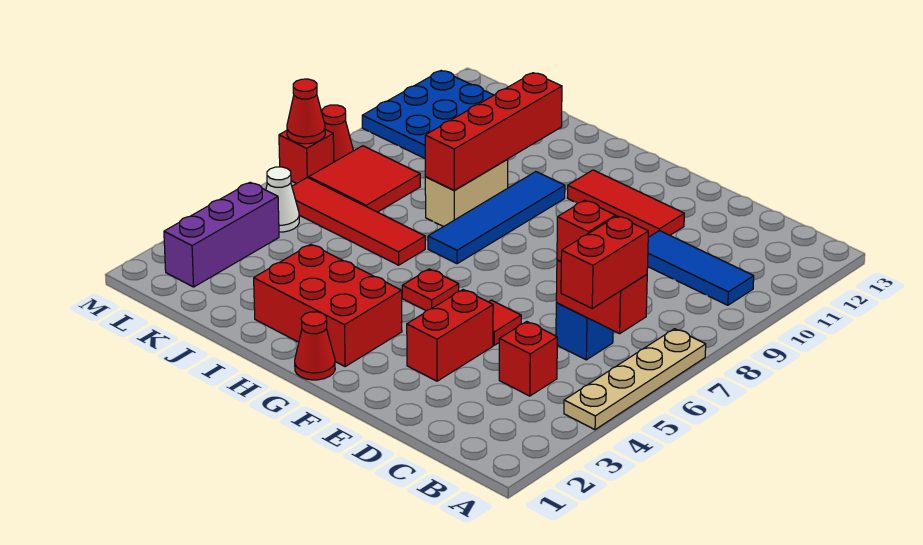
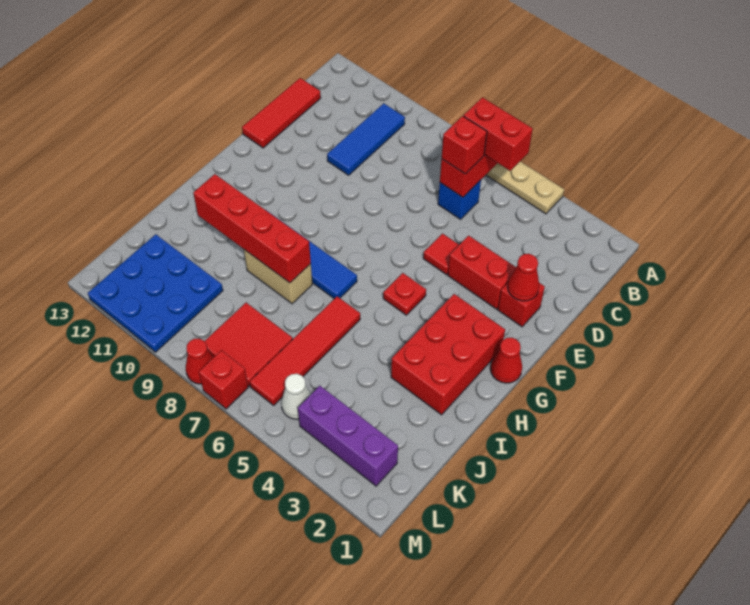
red 1x1 brick [499,322,557,396] -> red 1x1 brick moved to [498,283,545,327]
red 1x3 tile [567,170,684,237] -> red 1x3 tile moved to [242,78,321,148]
red 1x1 cone [287,79,325,144] -> red 1x1 cone moved to [507,254,539,301]

